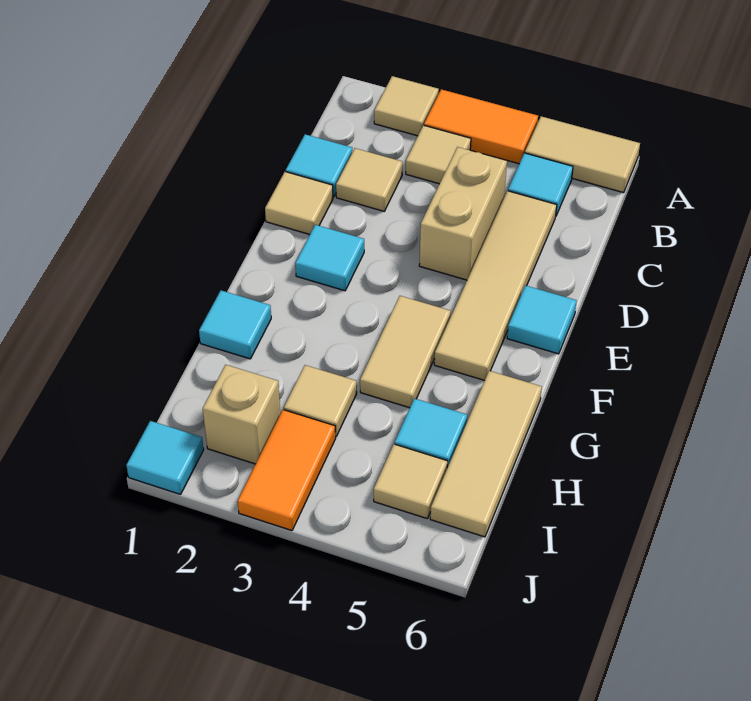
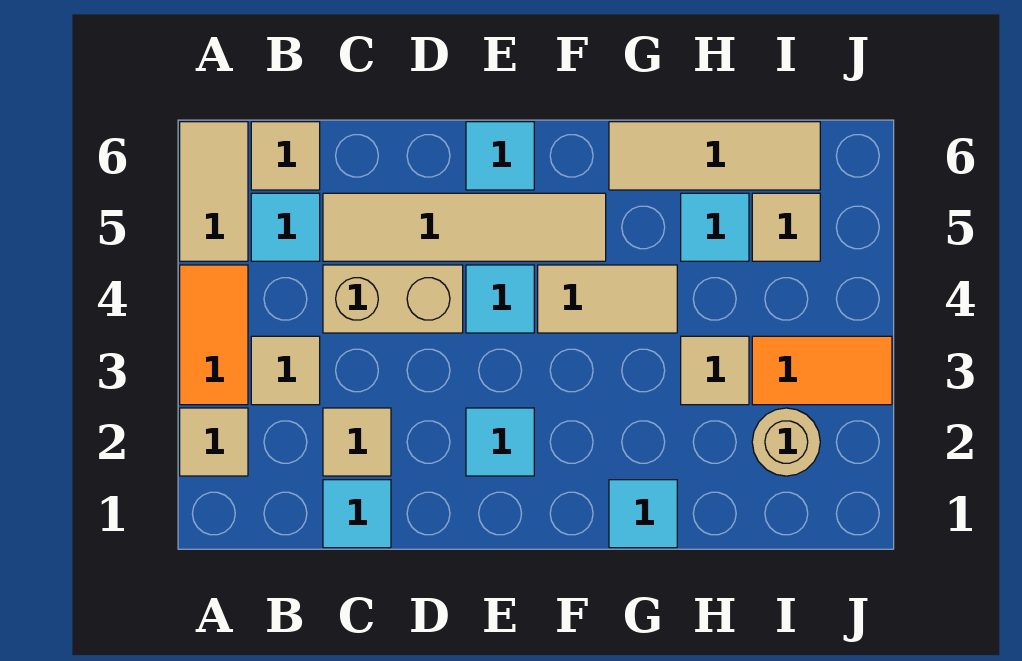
tan 1x1 tile [265,172,333,234] -> tan 1x1 tile moved to [251,122,320,190]
tan 1x1 brick [203,365,280,464] -> tan 1x1 round brick [752,408,820,476]
cyan 1x1 tile [126,421,204,494] -> cyan 1x1 tile moved to [466,265,534,333]

